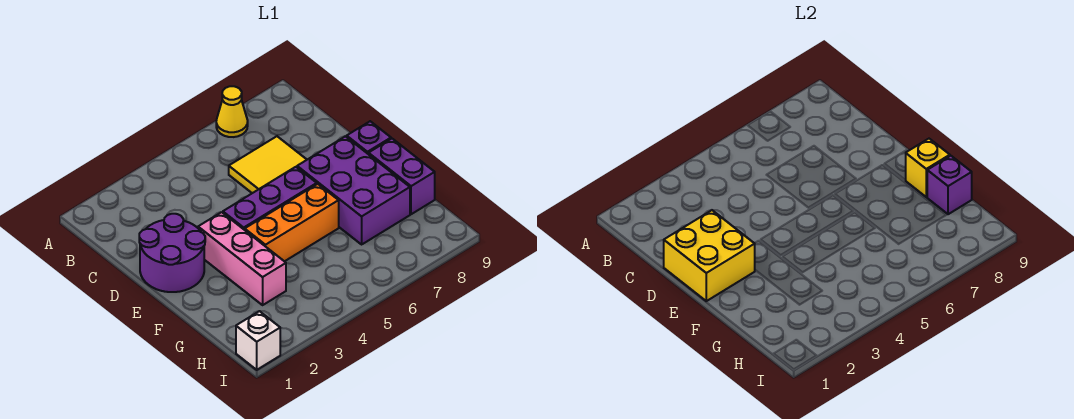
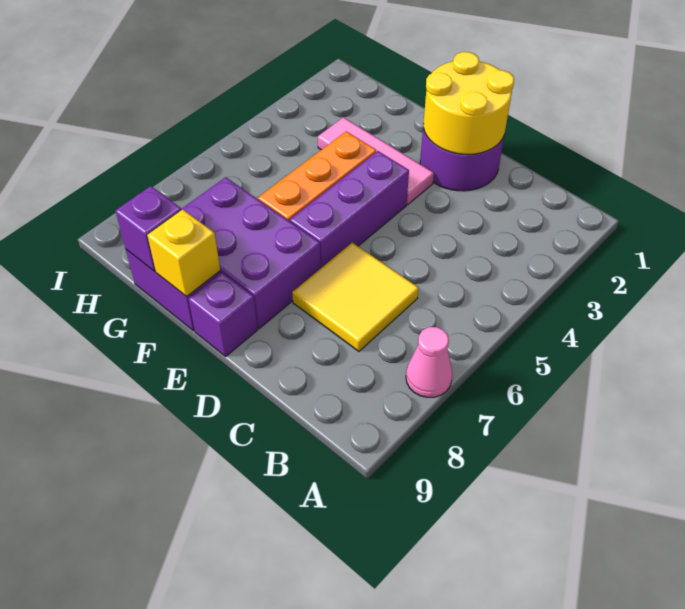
yellow 1x1 cone [216,86,248,137] -> pink 1x1 cone [406,327,452,397]
yellow 2x2 brick [664,210,755,301] -> yellow 2x2 round brick [423,52,514,154]
pink 1x3 brick [198,212,286,305] -> pink 1x3 tile [318,118,434,205]
white 1x1 brick [236,311,280,370] -> none

